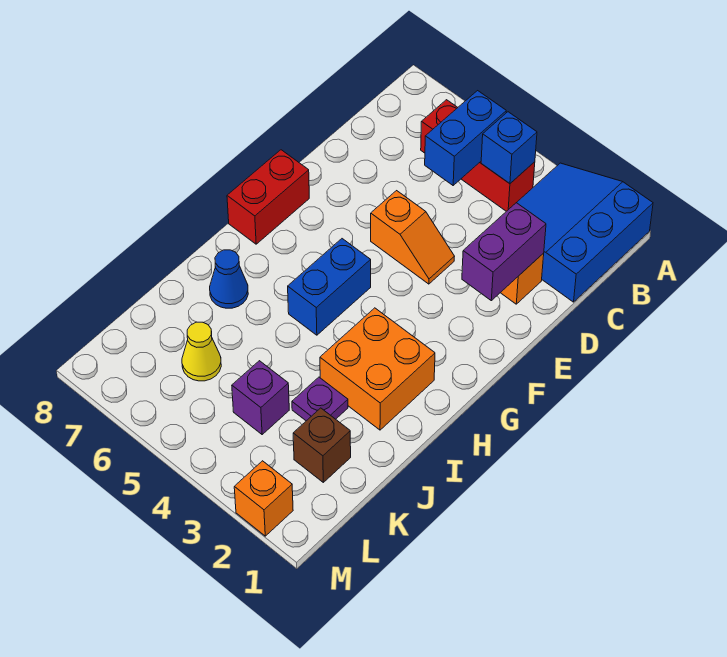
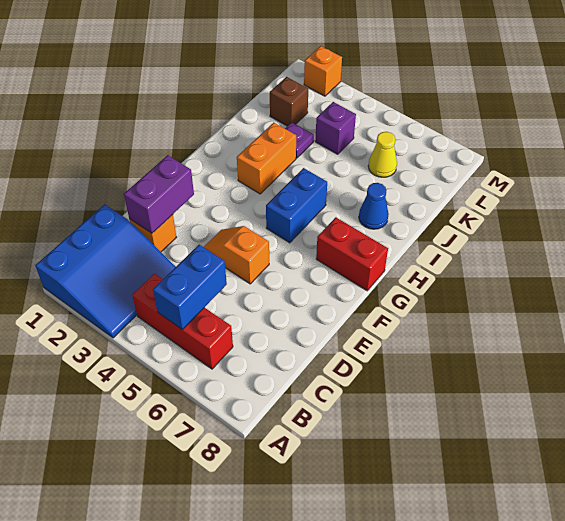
blue 1x1 brick [481,112,537,184] -> none
red 1x2 brick [227,150,309,244] -> red 1x2 brick turned to [316,217,388,291]
orange 2x2 brick [320,308,435,430] -> orange 1x2 brick [237,123,296,194]

